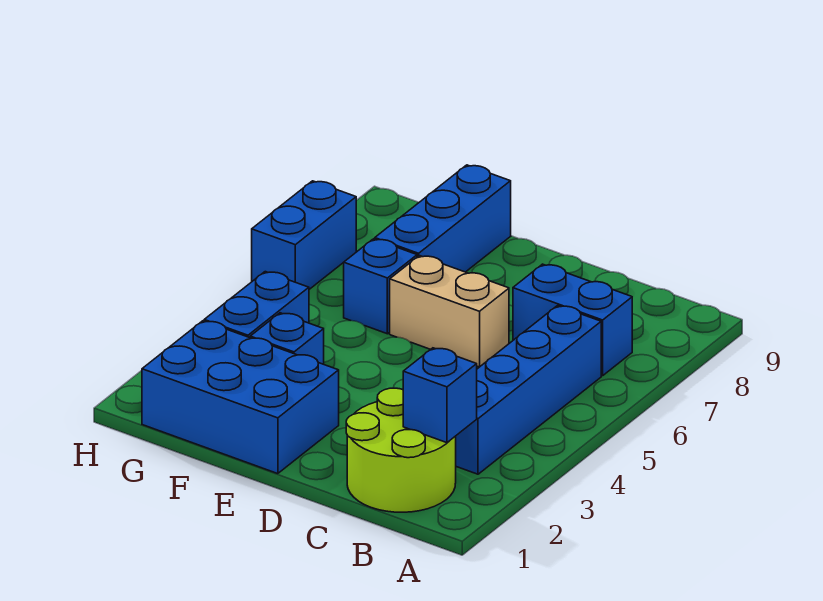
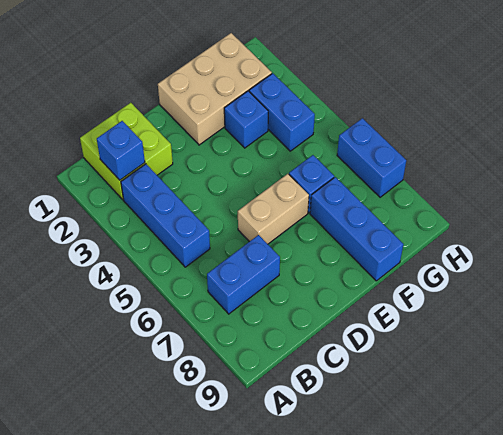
lime 2x2 round brick [346,388,456,512] -> lime 2x2 brick [80,103,173,200]
blue 1x4 brick [456,306,601,474] -> blue 1x3 brick [121,164,210,267]
blue 2x3 brick [142,321,339,474] -> tan 2x3 brick [158,33,272,145]

